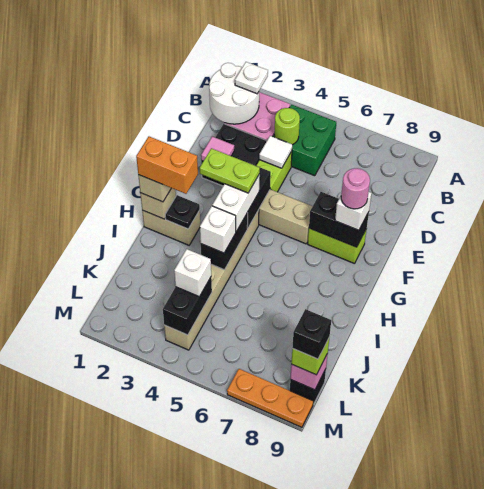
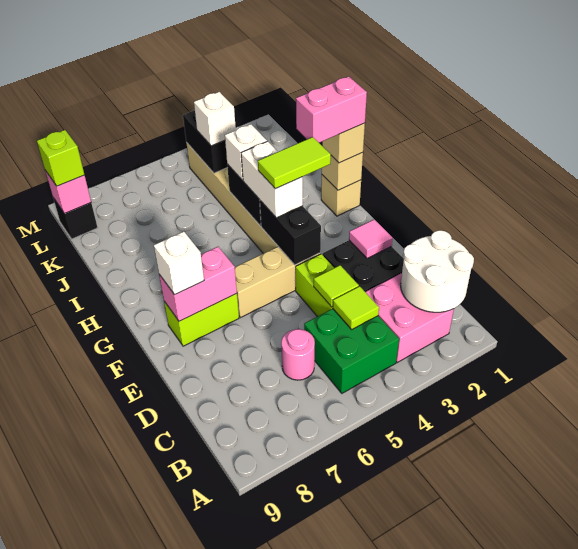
white 1x1 plate [235,62,268,94] -> none
lime 1x1 round brick [274,108,300,145] -> lime 1x1 tile [333,286,379,329]
white 1x1 tile [259,136,292,168] -> lime 1x1 tile [314,265,359,307]
black 1x2 brick [309,192,369,247] -> pink 1x2 brick [159,247,237,321]
pink 1x1 round brick [341,168,370,209] -> pink 1x1 round brick moved to [281,329,315,380]
lime 1x2 plate [200,148,260,193] -> lime 1x2 tile [258,137,331,189]
tan 1x2 brick [142,210,200,245] -> tan 1x1 brick [321,175,361,216]
orange 1x2 brick [136,137,198,194] -> pink 1x2 brick [296,76,367,143]
black 1x1 plate [165,195,200,229] -> none
black 1x1 brick [292,309,331,359] -> none
orange 1x3 plate [227,369,313,427] -> none

